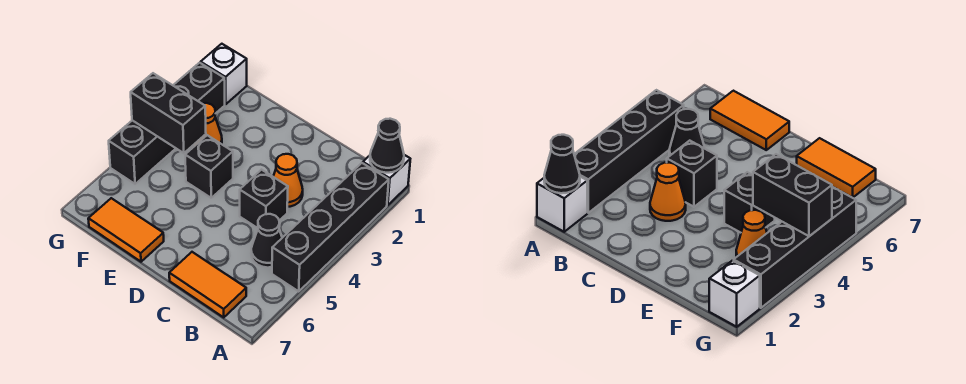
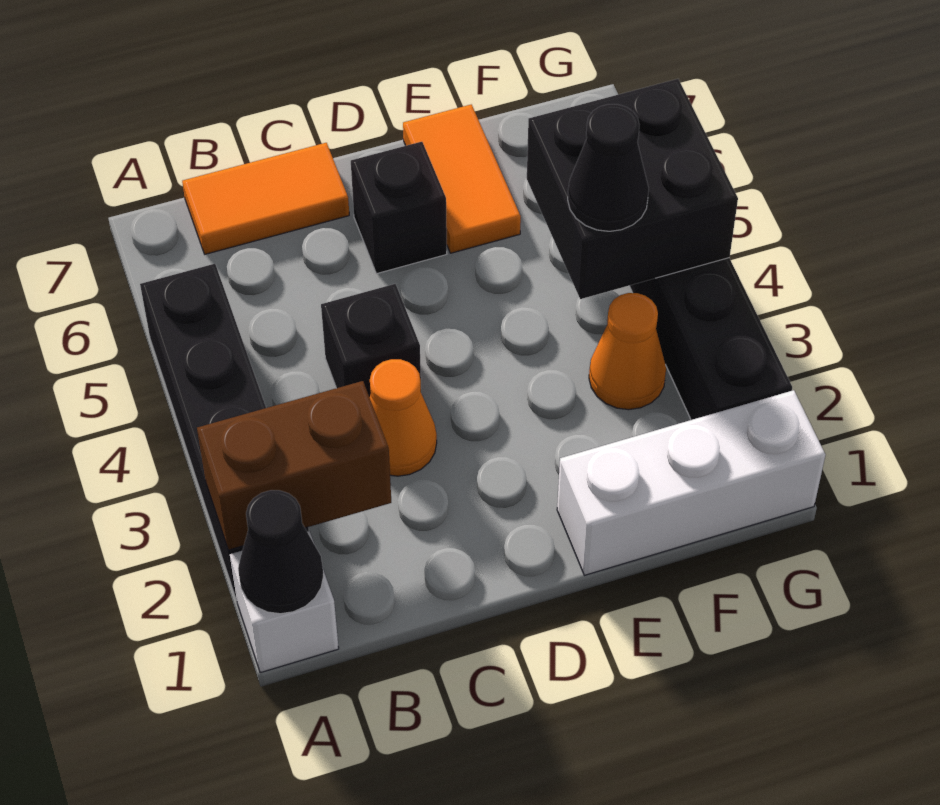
none -> brown 1x2 brick [197,381,391,550]
black 1x1 cone [251,214,282,268] -> black 1x1 cone moved to [568,104,649,231]
black 1x1 brick [185,135,233,198] -> black 1x1 brick moved to [351,142,447,274]
orange 1x2 tile [88,198,164,262] -> orange 1x2 tile turned to [403,105,521,253]
black 1x2 brick [131,73,206,153] -> black 2x2 brick [527,79,738,299]
white 1x1 brick [201,44,247,104] -> white 1x3 brick [557,390,825,575]

